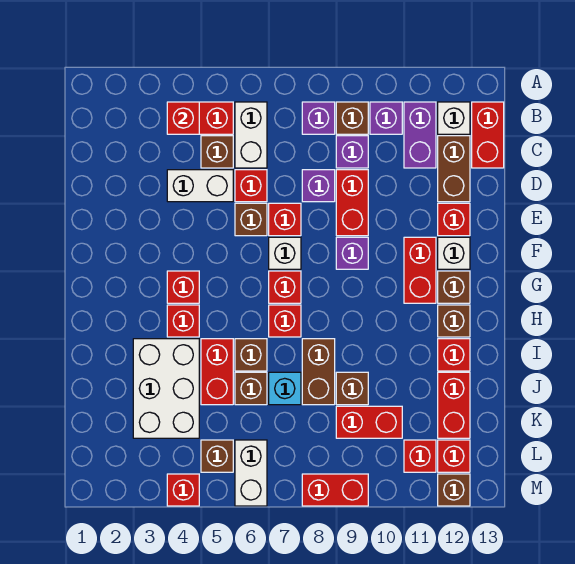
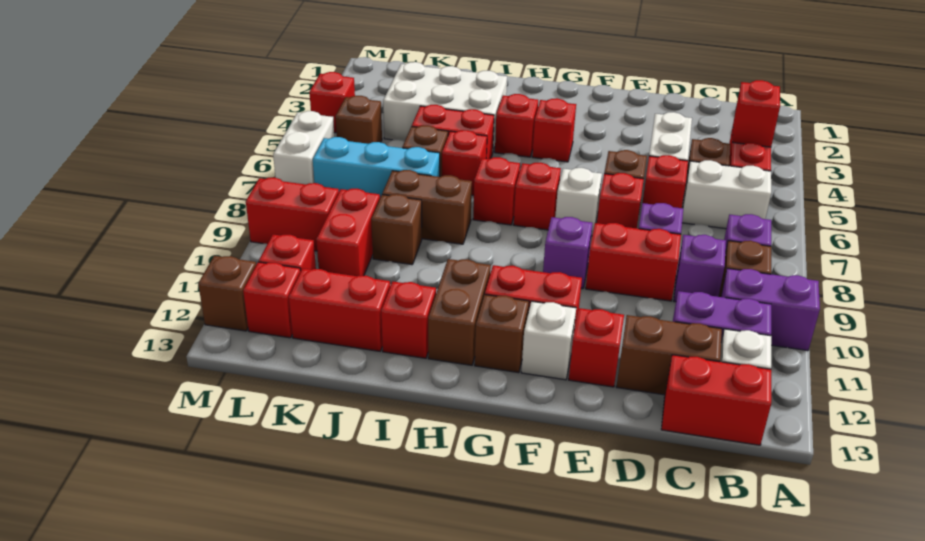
purple 1x1 brick [370,102,402,134] -> purple 1x2 brick [721,268,820,351]
brown 1x1 brick [438,305,470,337] -> brown 1x2 brick [428,259,491,365]
brown 1x1 brick [235,339,267,371] -> red 1x1 brick [442,130,487,195]
cyan 1x1 brick [269,372,301,405] -> cyan 1x3 brick [313,137,440,197]
white 1x2 brick [235,440,267,506] -> white 1x2 brick turned to [273,111,334,184]
red 1x2 brick [302,474,368,506] -> red 1x2 brick turned to [246,178,339,251]

